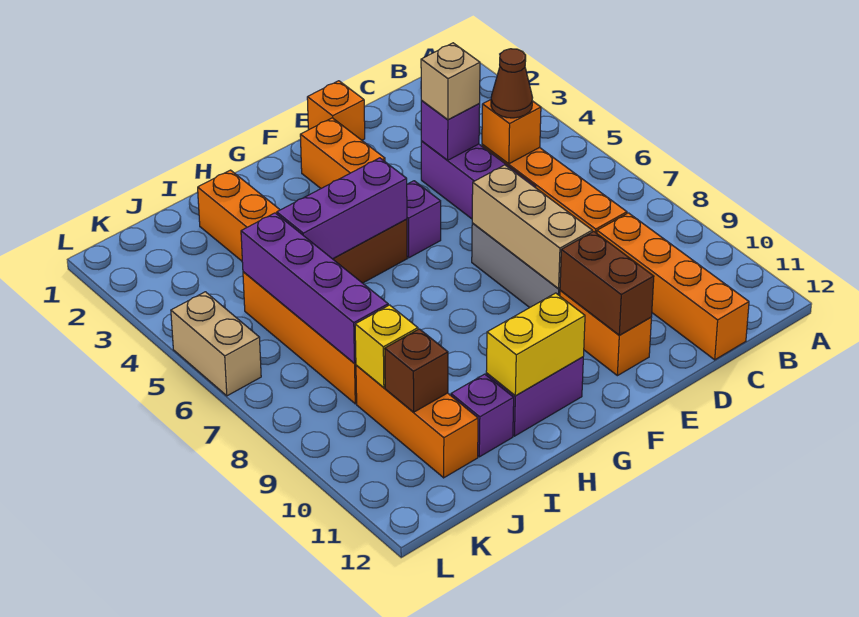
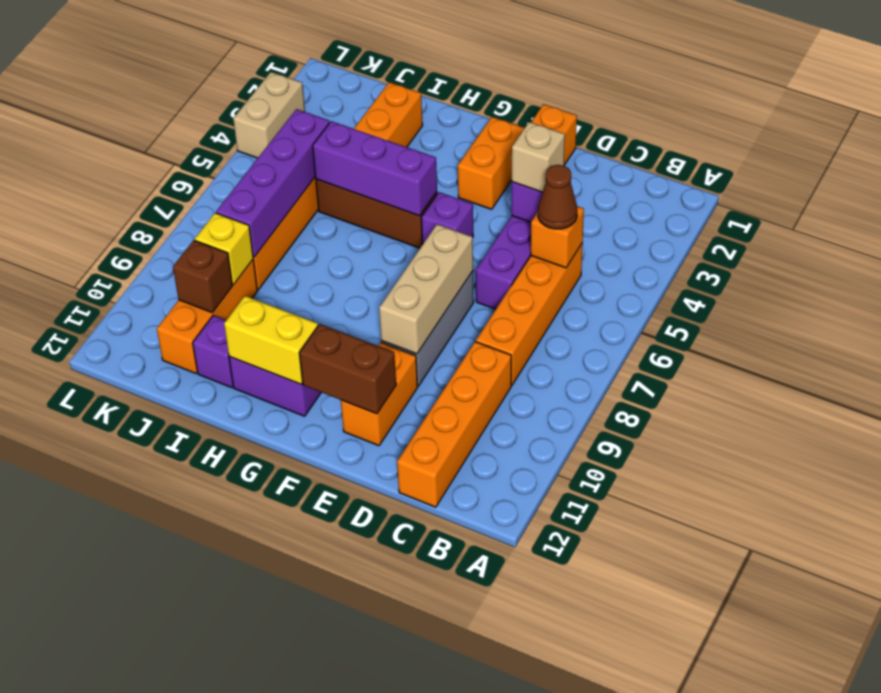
brown 1x2 brick [560,231,654,335] -> brown 1x2 brick turned to [299,324,396,414]
tan 1x2 brick [171,292,261,396] -> tan 1x2 brick moved to [233,72,305,158]

